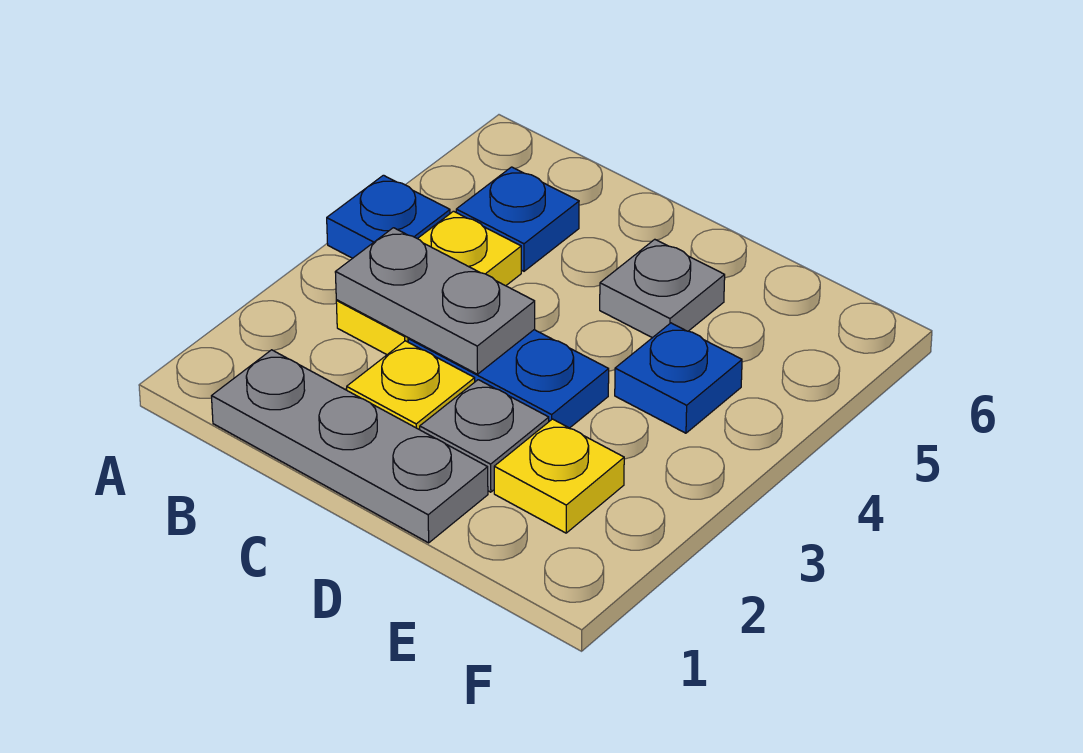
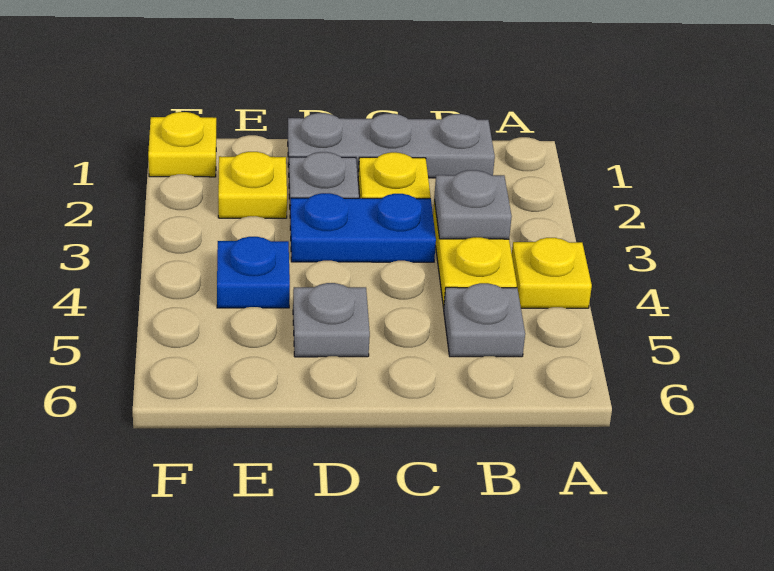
blue 1x1 plate [327,175,450,258] -> yellow 1x1 plate [512,238,592,308]
grey 1x2 plate [335,228,535,374] -> grey 1x1 plate [434,170,512,239]
blue 1x1 plate [456,167,579,271] -> grey 1x1 plate [444,283,525,357]
none -> yellow 1x1 plate [148,112,216,177]

